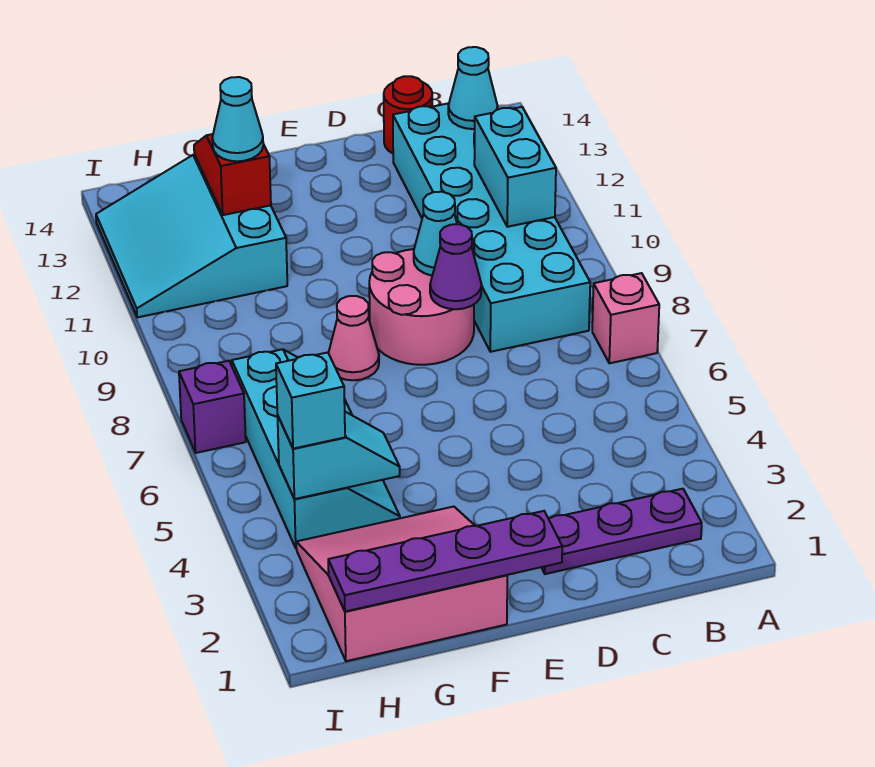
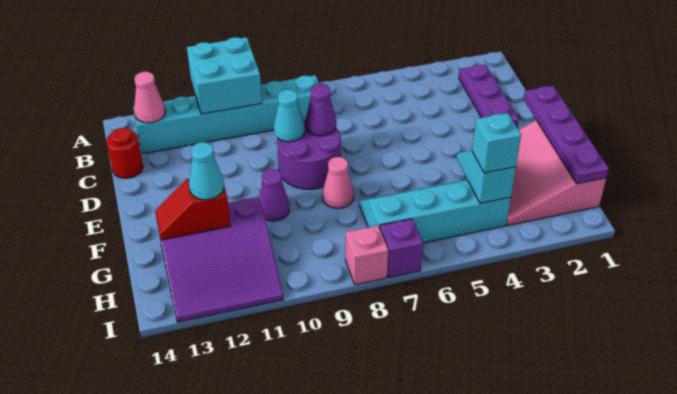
pink 1x1 brick [592,273,659,363] -> pink 1x1 brick moved to [345,226,388,285]
cyan 2x6 brick [393,103,590,352] -> cyan 1x6 brick [133,75,319,154]
cyan 1x2 brick [474,107,556,227] -> cyan 2x2 brick [187,37,262,114]
cyan 1x1 cone [448,47,498,129] -> pink 1x1 cone [134,72,165,123]
pink 2x2 round brick [369,249,474,365] -> purple 2x2 round brick [277,119,341,189]
none -> purple 1x1 cone [259,169,290,221]
cyan 3x3 slope [96,155,287,317] -> purple 3x3 slope [158,197,283,322]

